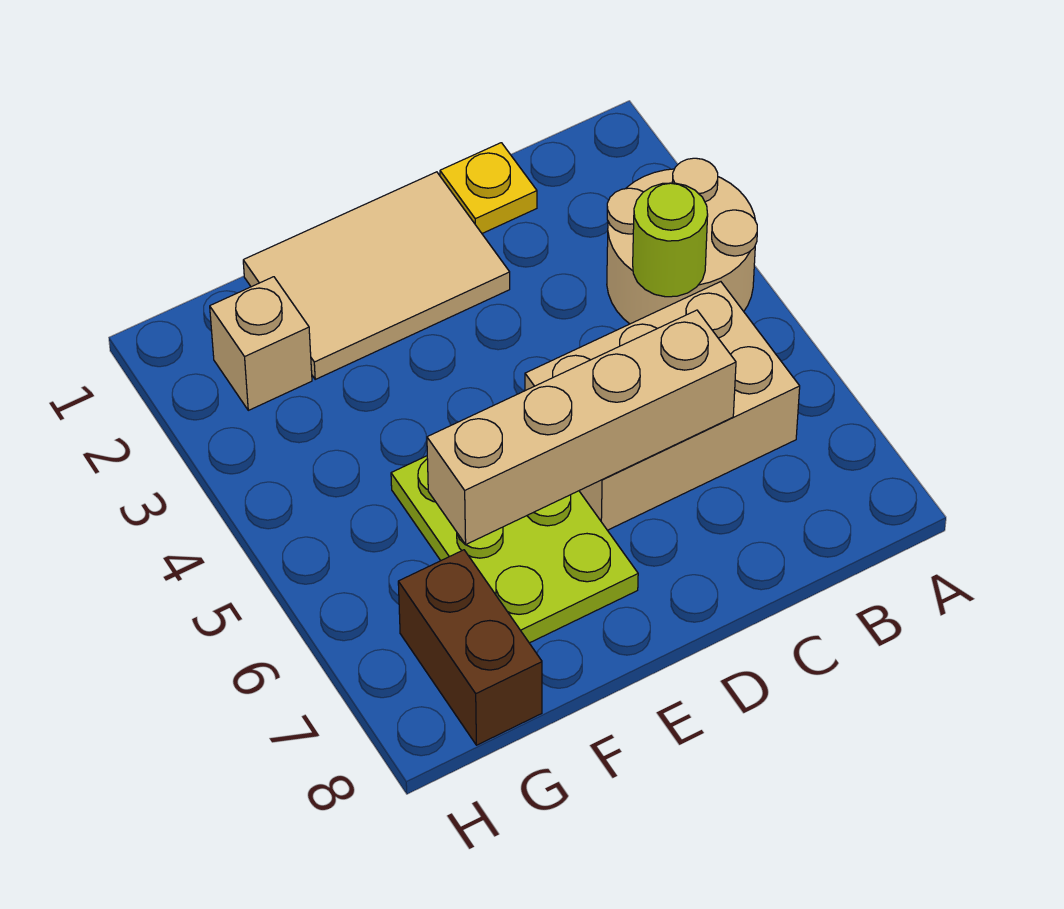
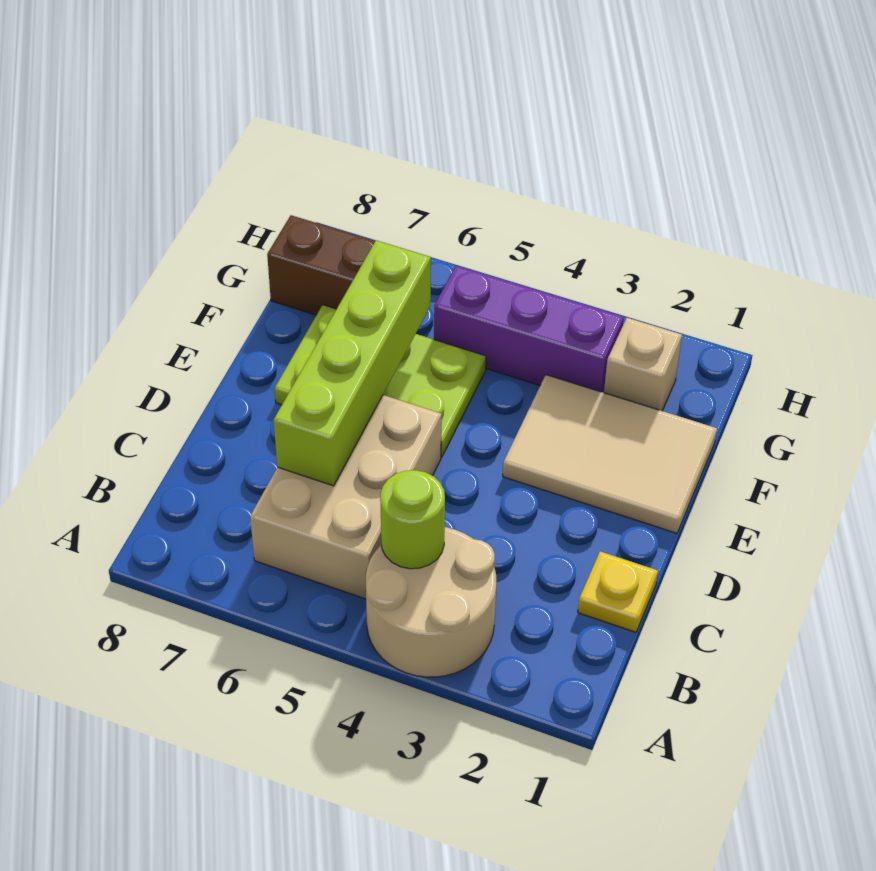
tan 1x4 brick [427,310,736,545] -> lime 1x4 brick [274,240,431,486]
tan 2x3 tile [243,172,510,379] -> tan 2x3 tile turned to [503,375,717,533]
none -> purple 1x3 brick [434,266,624,393]

